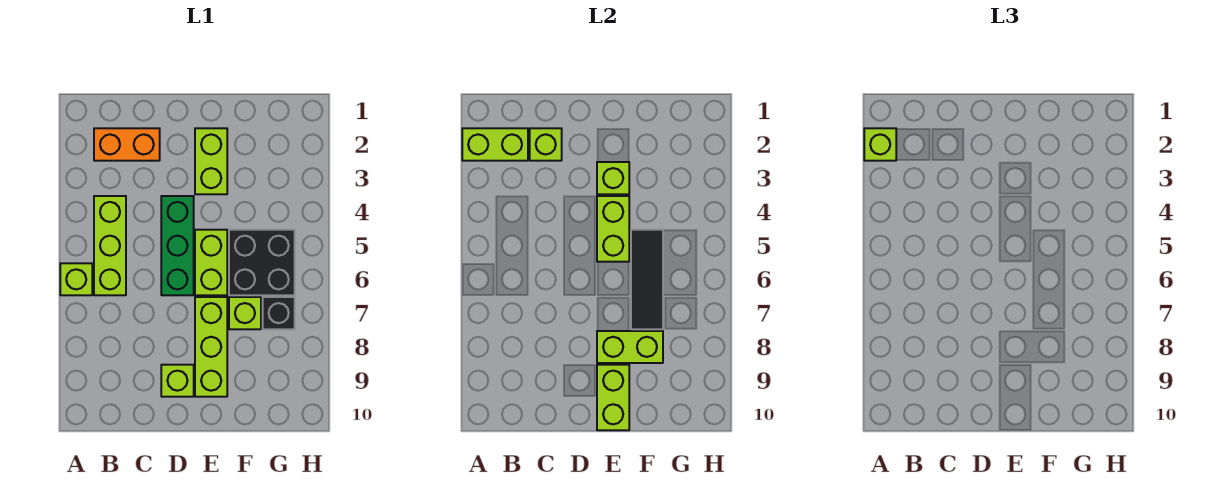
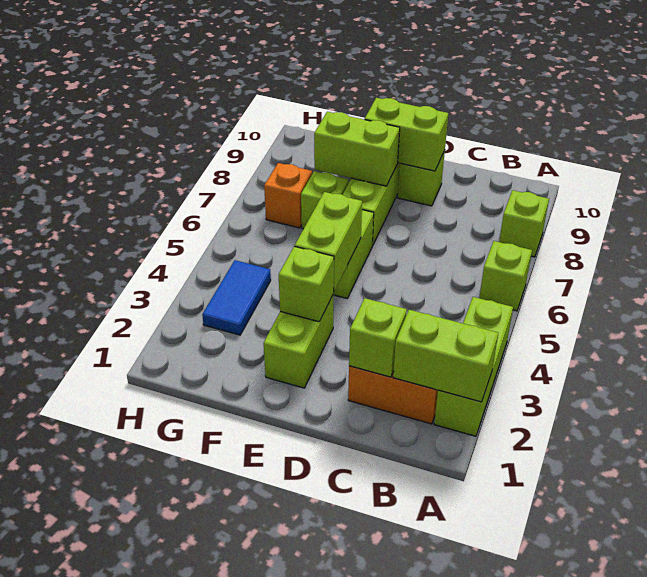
lime 1x1 brick [864,128,896,161] -> lime 1x1 brick moved to [499,190,549,257]
lime 1x3 brick [94,196,126,295] -> lime 1x3 brick moved to [434,297,513,436]
green 1x3 brick [161,196,194,295] -> none
lime 1x2 brick [597,365,629,430] -> lime 1x2 brick turned to [365,98,448,171]
black 2x2 brick [229,230,295,295] -> none
black 1x3 tile [631,230,663,329] -> none
none -> blue 1x2 tile [202,260,271,335]
black 1x1 brick [263,297,295,329] -> orange 1x1 brick [264,163,312,228]

